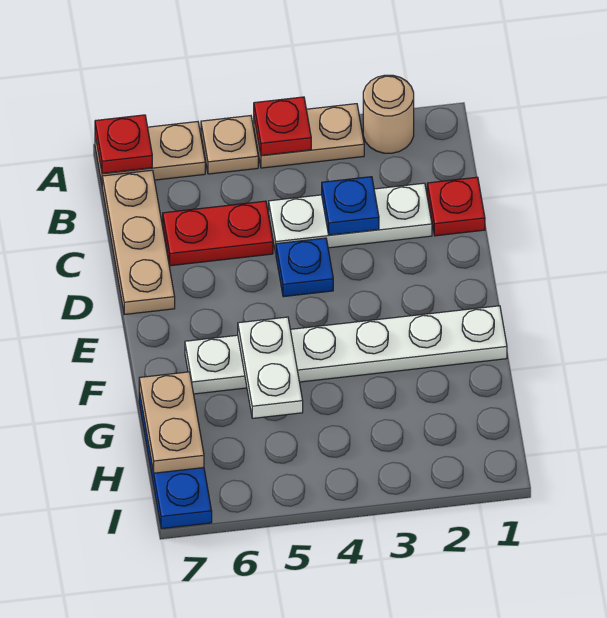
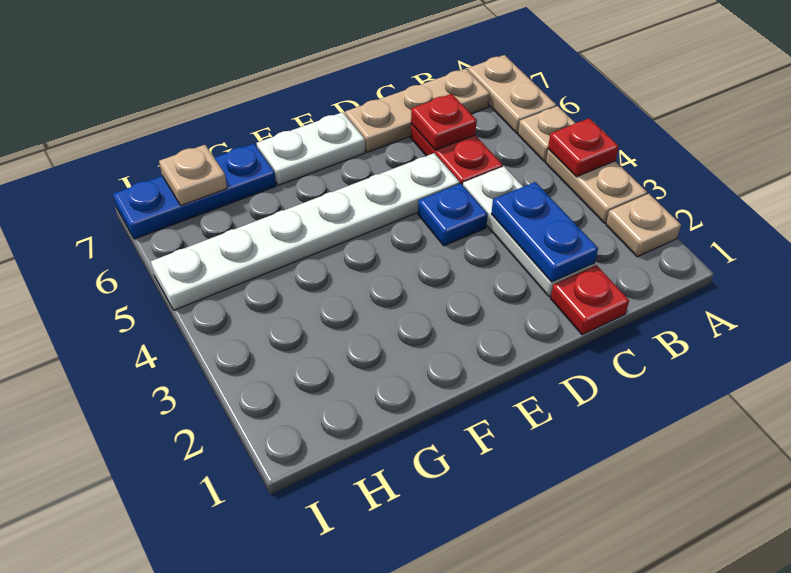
tan 1x1 round brick [363,75,414,153] -> tan 1x1 plate [606,194,681,257]
red 1x1 plate [95,115,152,173] -> red 1x1 plate moved to [411,94,477,150]
blue 1x1 plate [322,177,379,235] -> blue 1x2 plate [491,182,598,282]
white 1x6 plate [185,306,507,394] -> white 1x6 plate turned to [151,153,460,310]
white 1x2 plate [238,317,303,418] -> white 1x2 plate moved to [257,112,365,185]
tan 1x2 plate [139,372,204,473] -> tan 1x1 plate [159,145,227,205]

